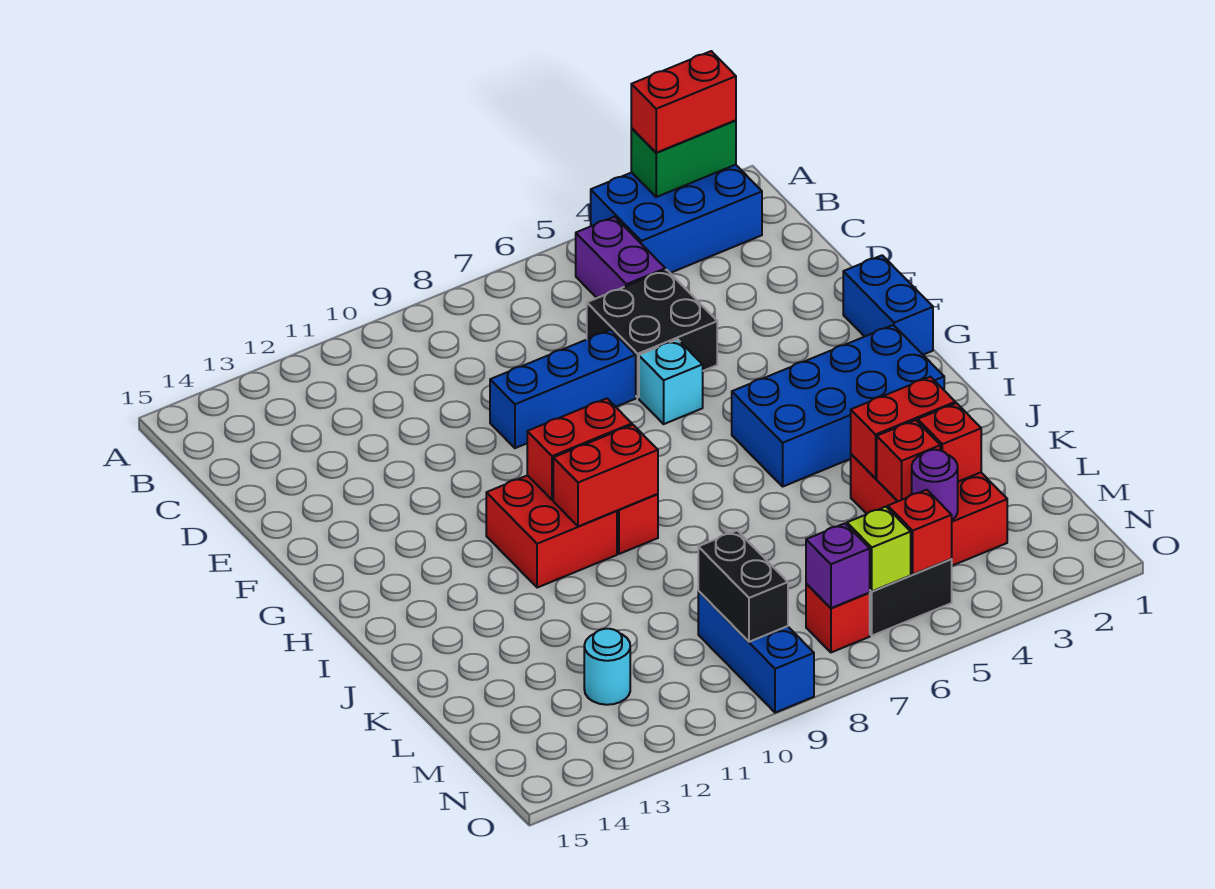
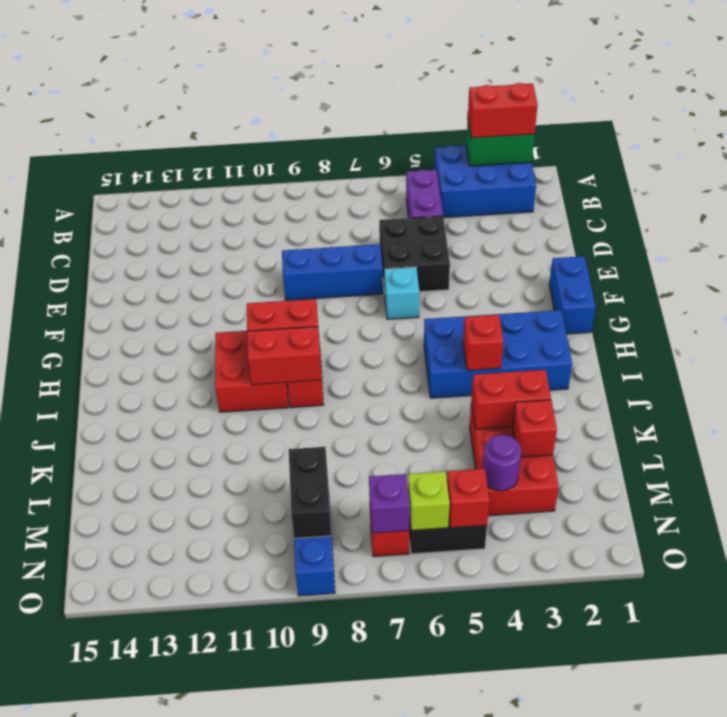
red 1x1 brick [877,420,940,501] -> red 1x1 brick moved to [463,315,503,370]
cyan 1x1 round brick [584,629,630,705] -> none

